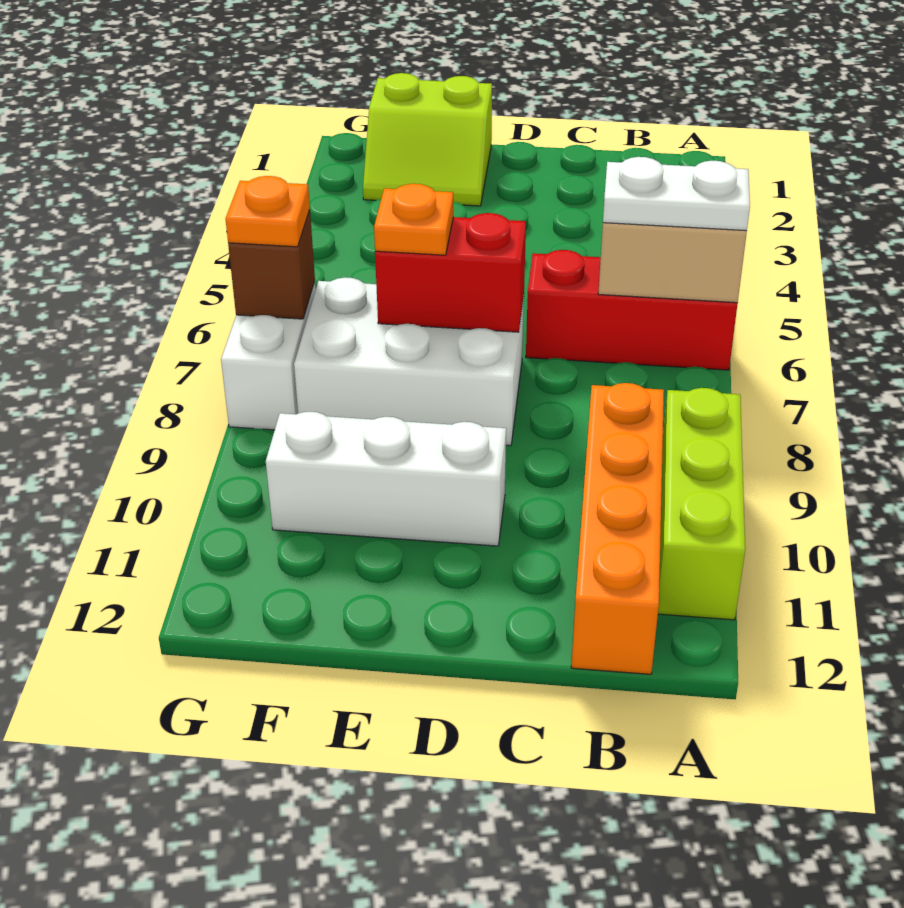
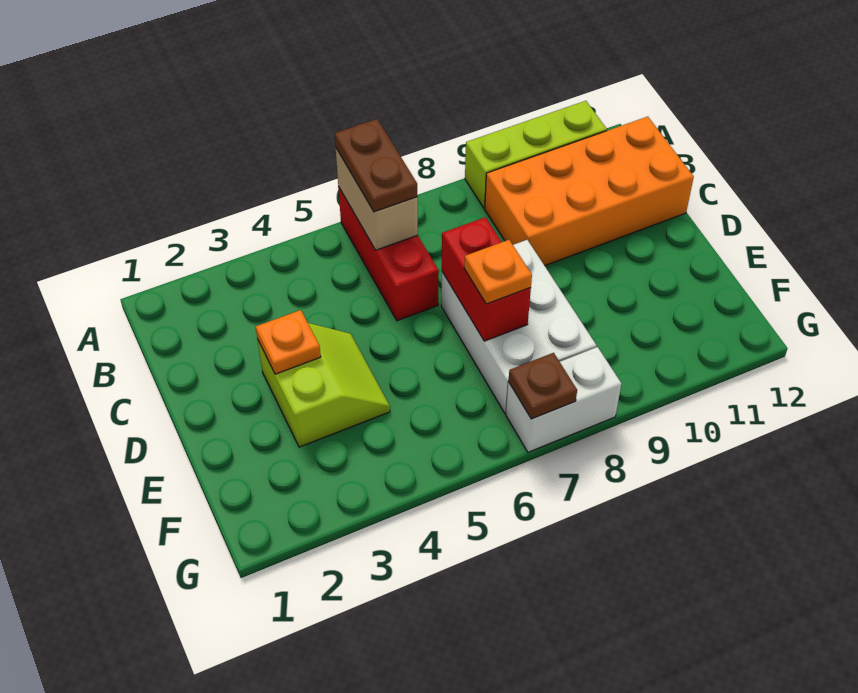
white 1x2 plate [603,157,750,231] -> brown 1x2 plate [335,119,417,212]
orange 1x4 brick [571,383,664,674] -> orange 2x4 brick [485,117,694,266]
white 1x3 brick [266,412,506,546] -> none
lime 2x2 slope [363,73,492,206] -> lime 2x2 slope moved to [258,323,390,447]
brown 1x1 brick [228,210,315,319] -> brown 1x1 plate [509,353,577,419]
orange 1x1 plate [225,176,310,247] -> orange 1x1 plate moved to [256,310,321,374]

